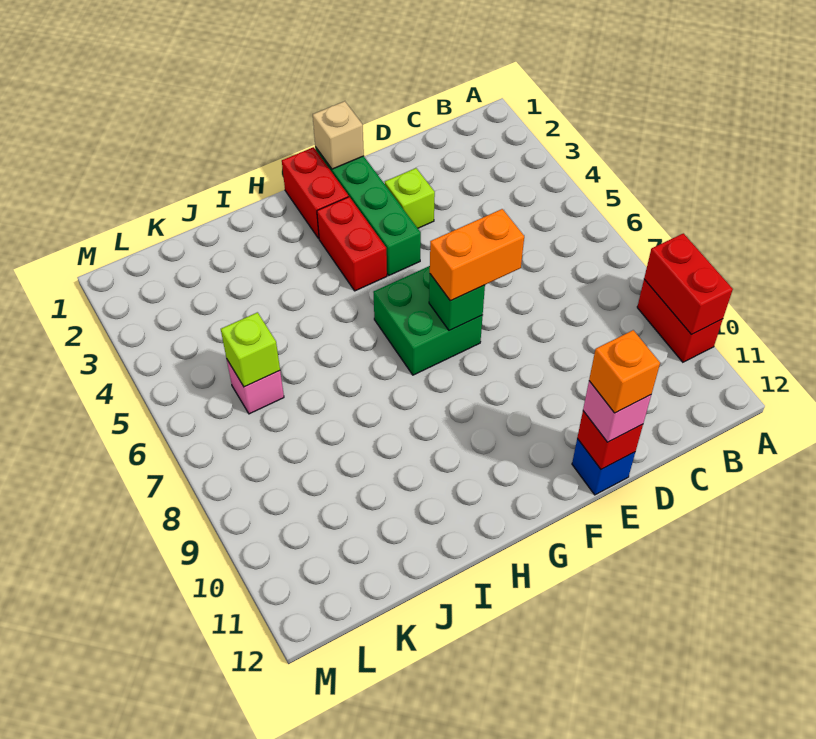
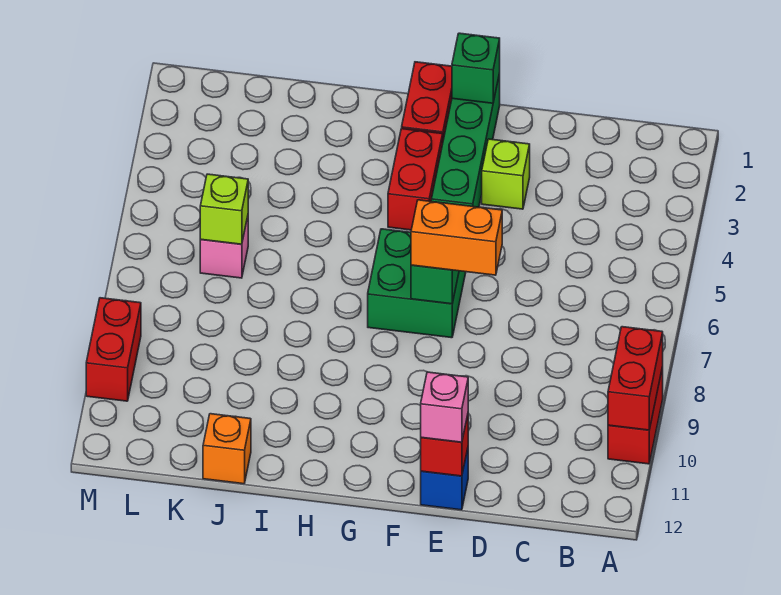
orange 1x1 brick [589,330,660,413] -> orange 1x1 brick moved to [203,414,251,484]
tan 1x1 brick [313,101,364,169] -> green 1x1 brick [452,33,500,103]
none -> red 1x2 brick [86,298,141,401]

